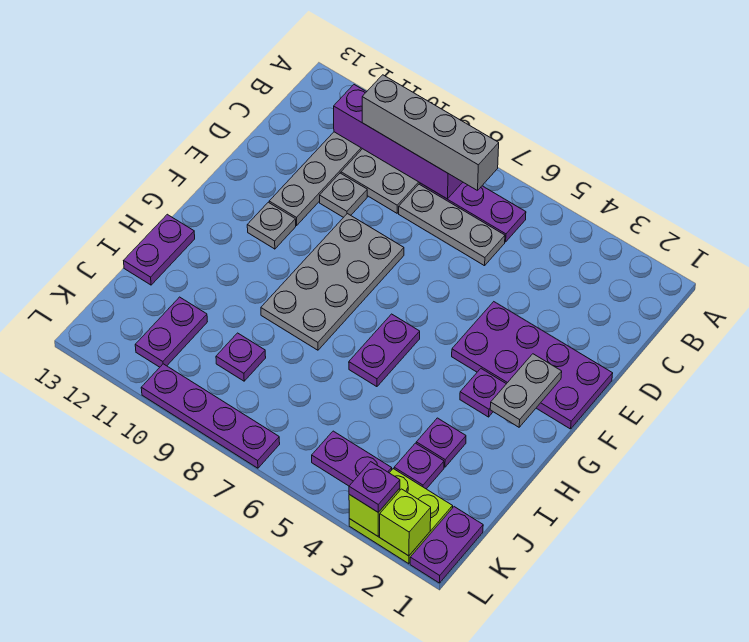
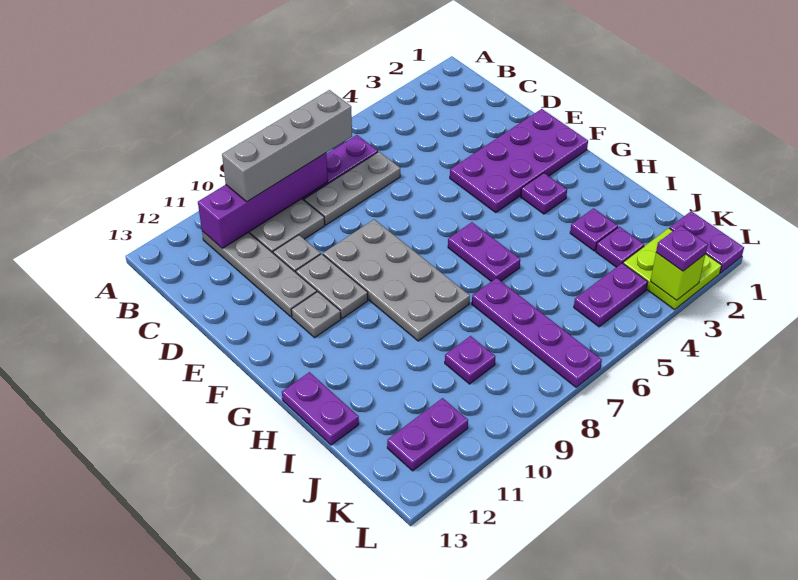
grey 1x2 plate [490,354,562,427] -> grey 1x2 plate moved to [296,254,368,319]
purple 1x2 plate [135,297,207,367] -> purple 1x2 plate turned to [387,398,468,471]
lime 1x1 brick [380,489,431,556] -> none
purple 1x4 plate [141,364,280,468] -> purple 1x4 plate turned to [472,278,602,387]

